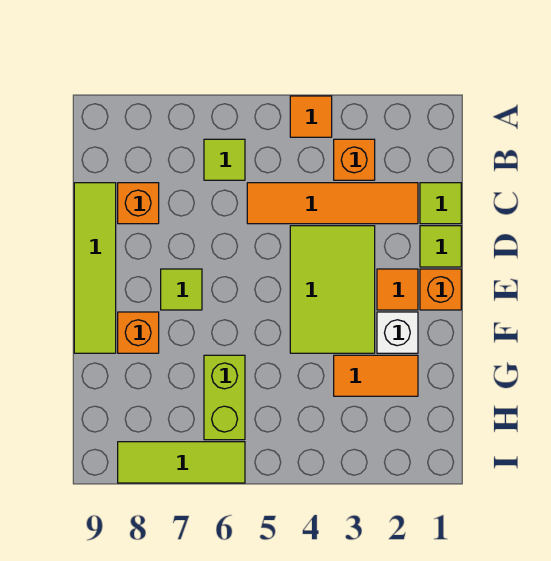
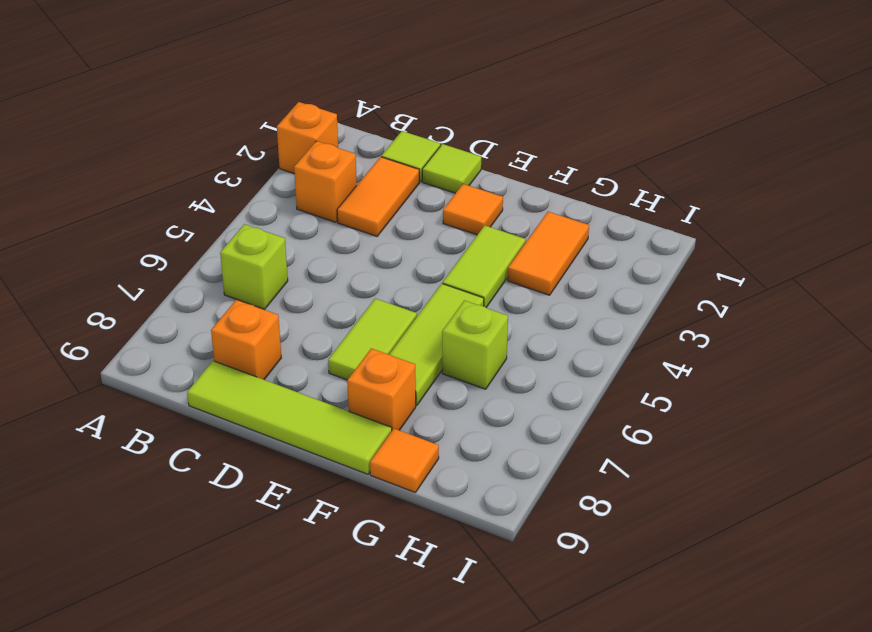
orange 1x1 tile [290,96,332,137] -> orange 1x1 tile moved to [370,429,439,493]
lime 1x1 tile [204,139,245,180] -> lime 1x1 brick [220,224,288,310]
orange 1x4 tile [247,183,418,224] -> orange 1x2 tile [337,157,419,236]
lime 2x3 tile [290,226,375,353] -> lime 1x2 tile [443,225,526,307]
orange 1x1 brick [420,269,461,310] -> orange 1x1 brick moved to [277,102,338,174]
lime 1x1 tile [161,269,202,310] -> lime 1x2 tile [328,298,417,380]
white 1x1 brick [377,312,418,353] -> none
lime 1x2 brick [204,355,245,440] -> lime 1x1 brick [442,301,508,389]
lime 1x3 tile [118,442,245,483] -> lime 1x3 tile moved to [389,284,484,406]

